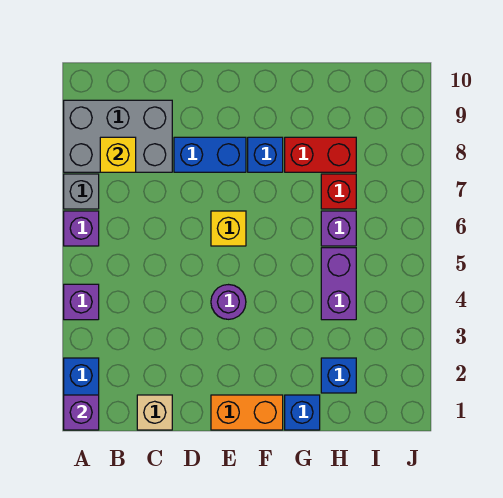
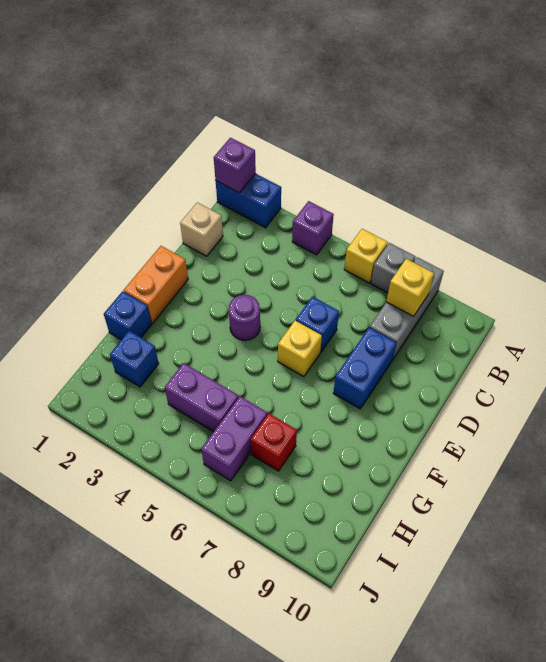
purple 1x1 brick [64,211,99,246] -> yellow 1x1 brick [344,229,388,283]
grey 2x3 brick [64,100,172,172] -> grey 1x3 brick [370,257,444,359]
blue 1x1 brick [248,137,283,172] -> blue 1x1 brick moved to [296,297,339,352]
red 1x2 brick [285,137,356,172] -> none
purple 1x1 brick [321,211,356,246] -> purple 1x2 brick [201,396,267,481]

